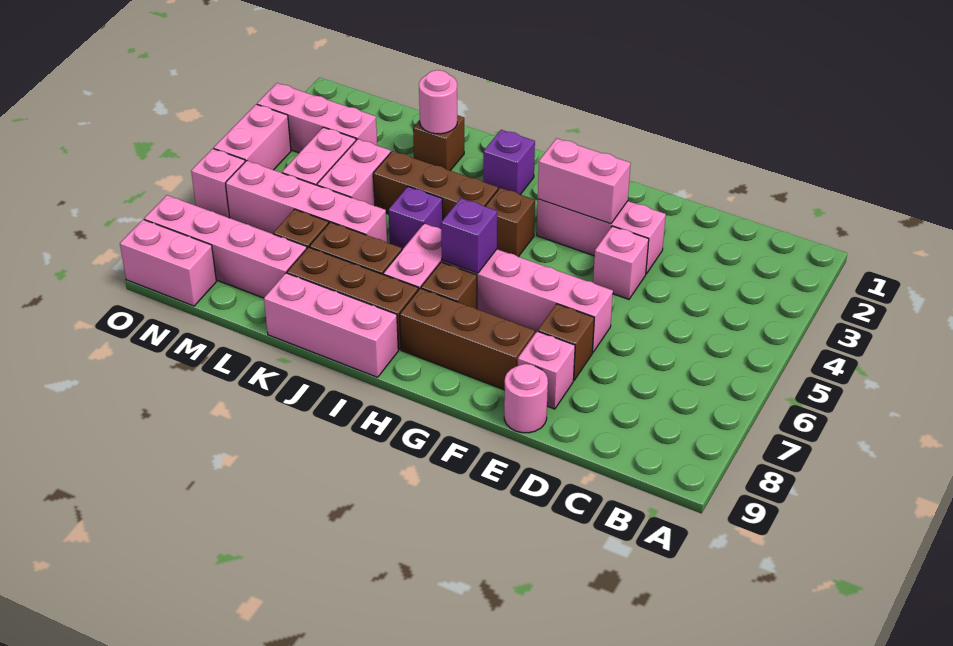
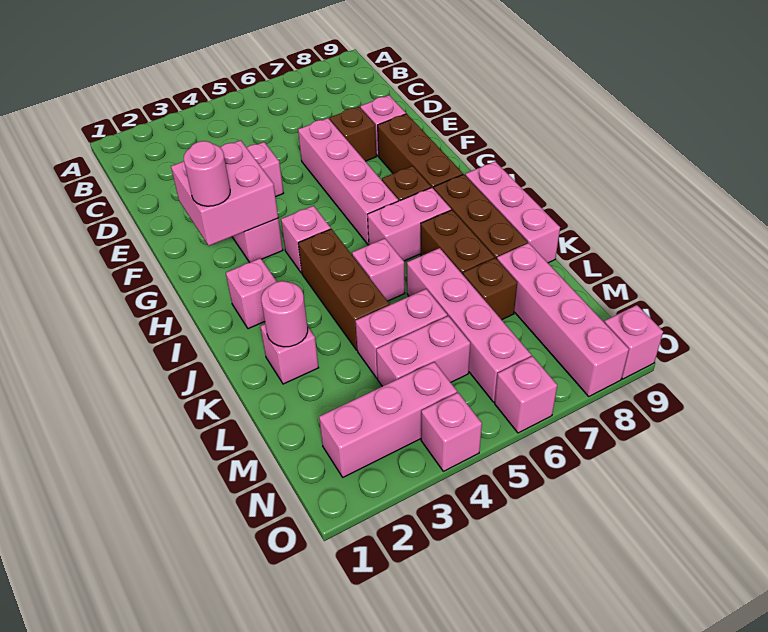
pink 1x1 round brick [504,364,548,433] -> pink 1x1 round brick moved to [184,141,230,206]
pink 1x2 brick [538,138,631,224] -> pink 2x2 brick [171,140,278,246]
brown 1x1 brick [485,188,535,257] -> pink 1x1 brick [281,206,331,273]
purple 1x1 brick [441,198,497,273] -> none
purple 1x1 brick [483,130,535,195] -> pink 1x1 brick [226,258,277,329]
purple 1x1 brick [389,187,443,250] -> pink 1x1 brick [352,239,405,301]
brown 1x1 brick [413,115,464,171] -> pink 1x1 brick [260,324,319,384]
pink 1x3 brick [257,83,377,153] -> pink 1x3 brick turned to [319,362,457,477]
pink 1x2 brick [120,220,216,306] -> pink 1x1 brick [604,305,663,379]
pink 1x2 brick [214,104,291,170] -> pink 1x1 brick [421,393,482,471]

